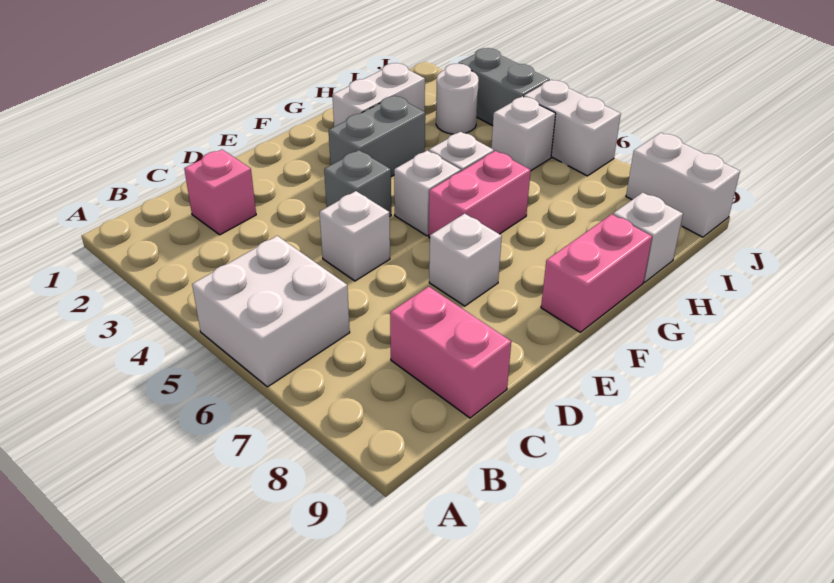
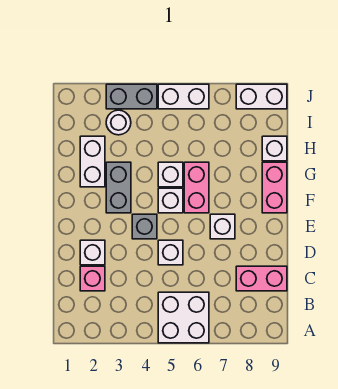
white 1x1 brick [491,96,556,170] -> white 1x1 brick moved to [80,240,105,265]

